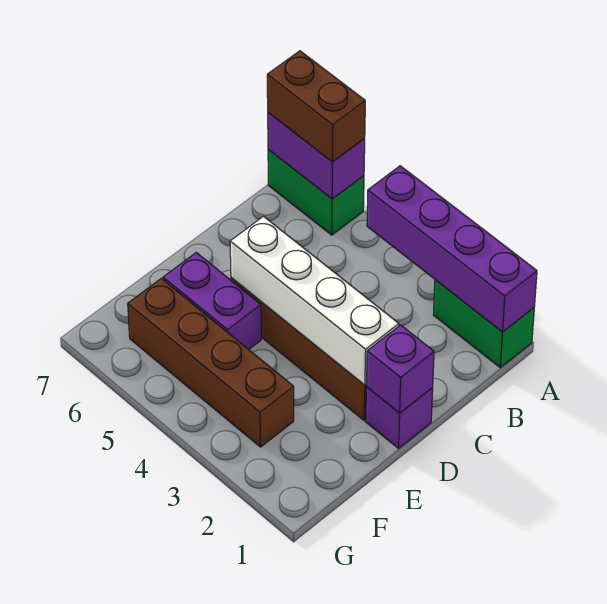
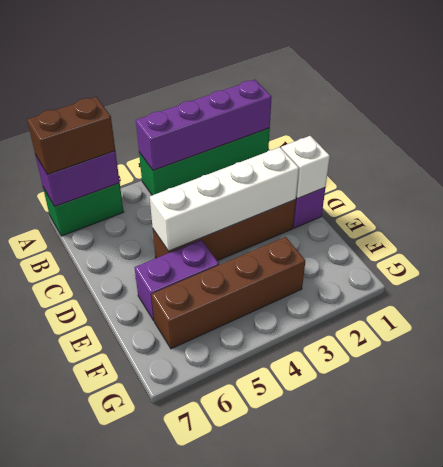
green 1x2 brick [433,280,534,367] -> green 1x4 brick [139,128,270,195]
purple 1x1 brick [367,325,434,413] -> white 1x1 brick [281,136,330,199]

